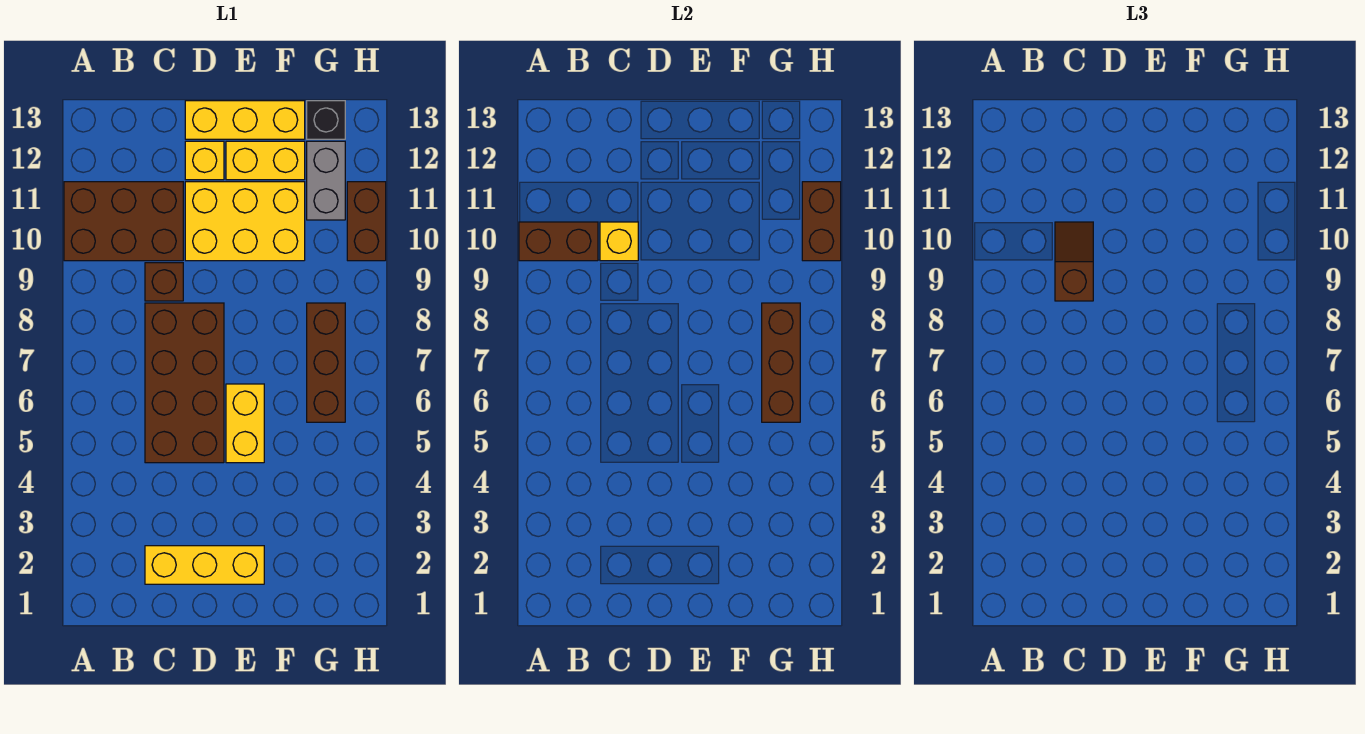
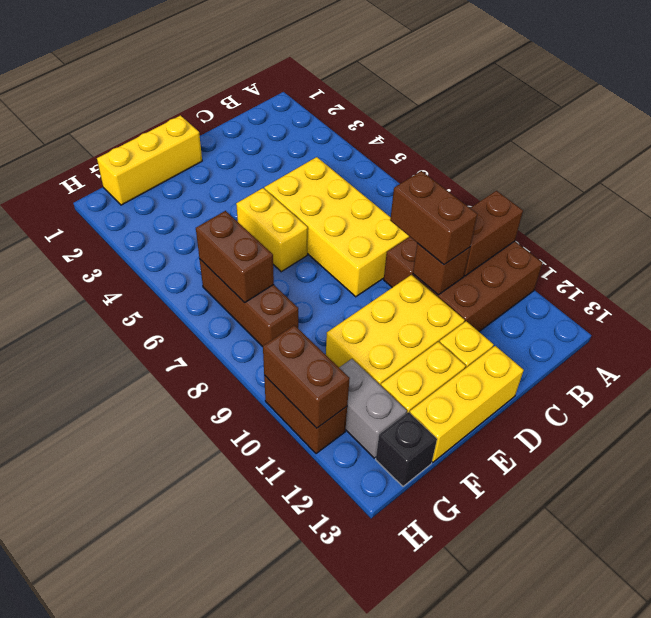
yellow 1x3 brick [145,546,264,584] -> yellow 1x3 brick moved to [97,115,202,205]
brown 2x4 brick [145,303,224,463] -> yellow 2x4 brick [264,157,409,297]
brown 1x2 slope [1055,222,1093,301] -> brown 1x2 brick [390,171,477,265]
yellow 1x1 brick [600,222,638,261] -> brown 1x1 brick [413,243,470,295]
brown 1x3 brick [762,303,800,422] -> brown 1x2 brick [196,211,274,303]

